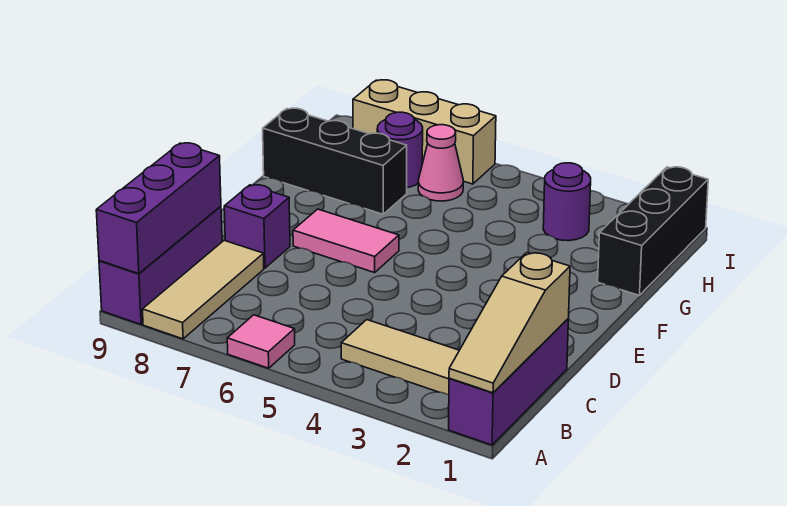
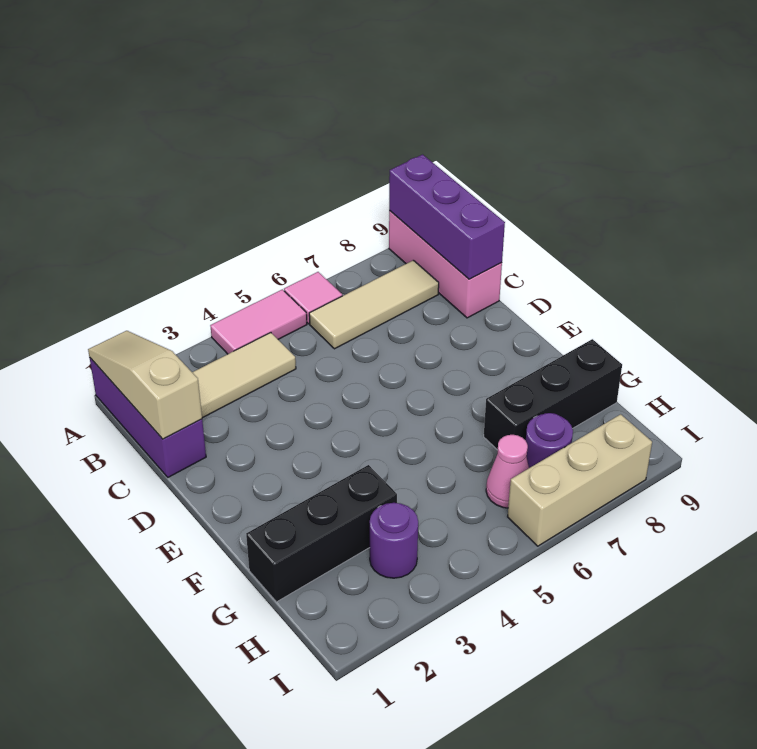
tan 1x3 tile [142,240,264,339] -> tan 1x3 tile turned to [309,260,439,349]
purple 1x3 brick [99,206,222,324] -> pink 1x3 brick [389,211,502,318]
purple 1x1 brick [224,185,290,268] -> none
pink 1x2 tile [293,209,399,272] -> pink 1x2 tile moved to [210,289,307,354]
black 1x3 brick [598,167,708,295] -> black 1x3 brick turned to [246,465,397,602]

